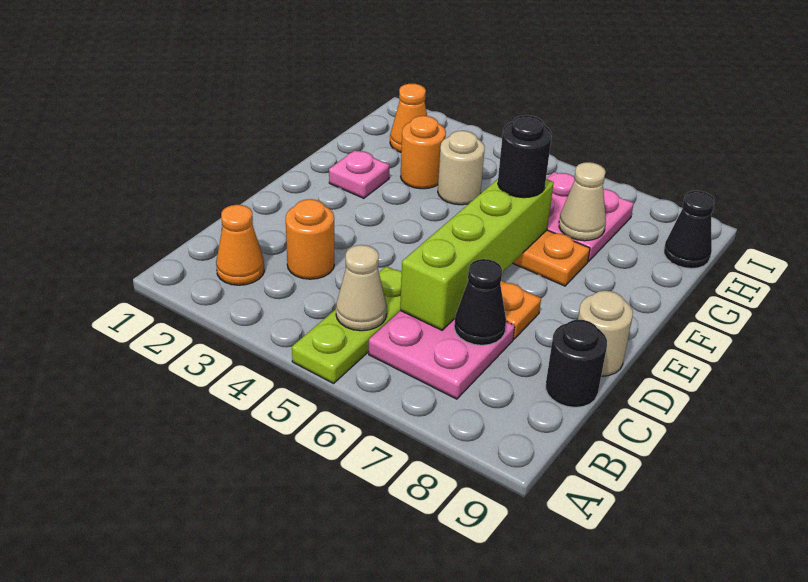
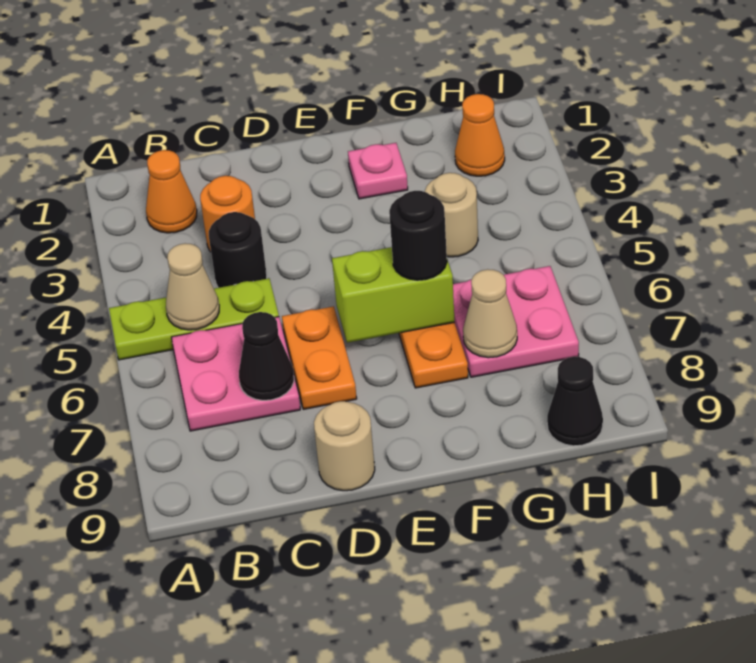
lime 1x4 brick [400,179,554,330] -> lime 1x2 brick [332,247,455,343]
black 1x1 round brick [546,320,607,407] -> black 1x1 round brick moved to [209,212,267,288]
orange 1x1 round brick [401,116,446,189] -> none

